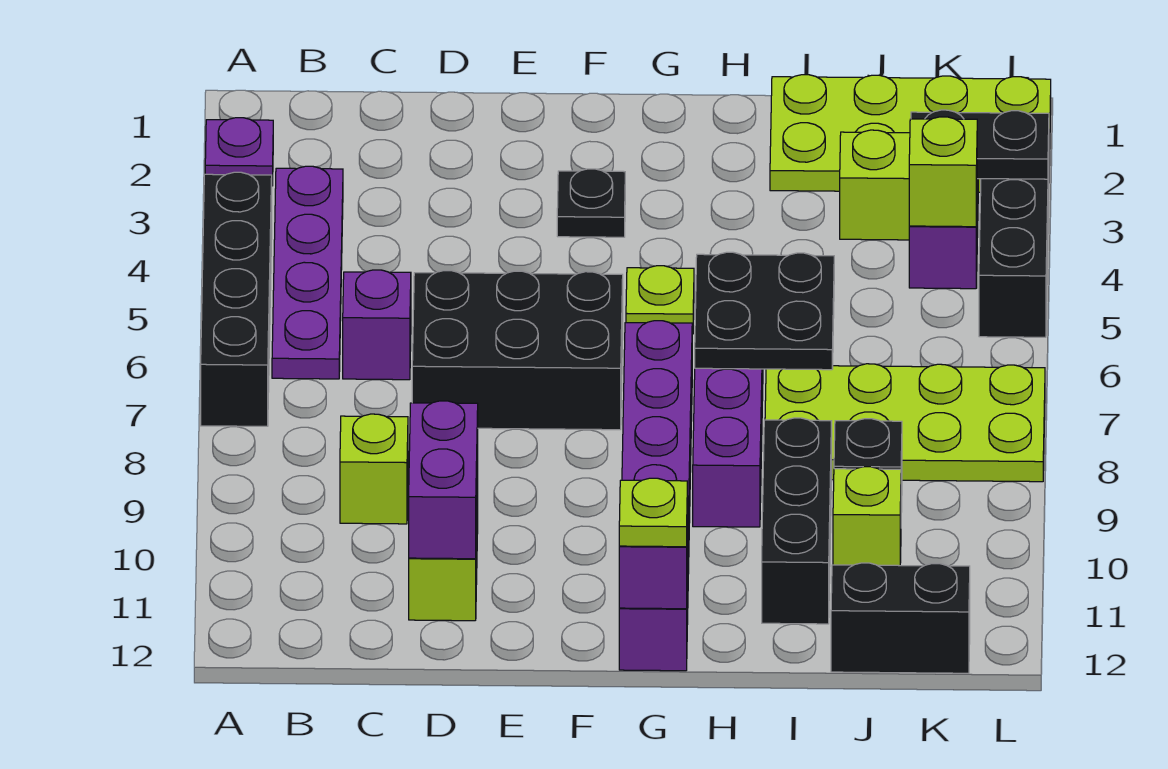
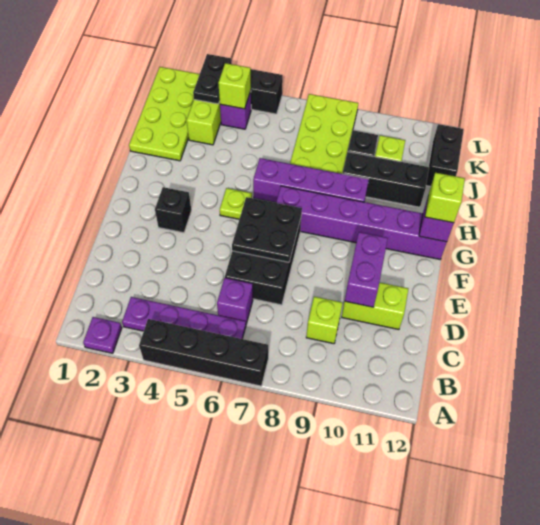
purple 1x2 brick [409,401,478,559] -> purple 1x2 brick turned to [345,232,388,307]
black 1x1 plate [557,169,625,237] -> black 1x1 brick [155,187,191,233]
lime 1x1 plate [619,478,687,547] -> lime 1x1 brick [425,173,465,223]
black 2x2 plate [695,252,834,370] -> black 2x2 plate moved to [232,197,302,262]

